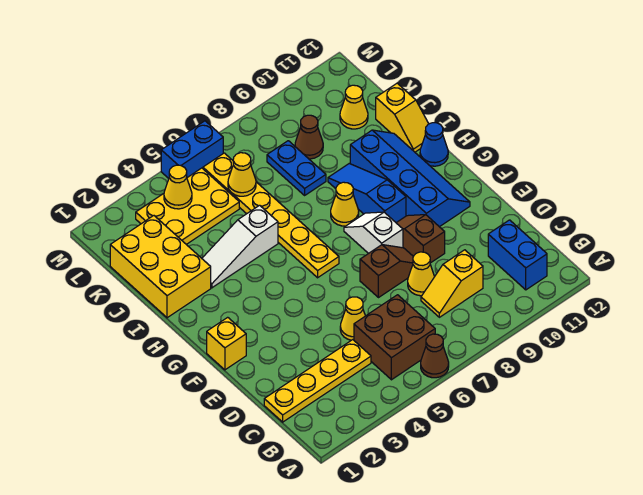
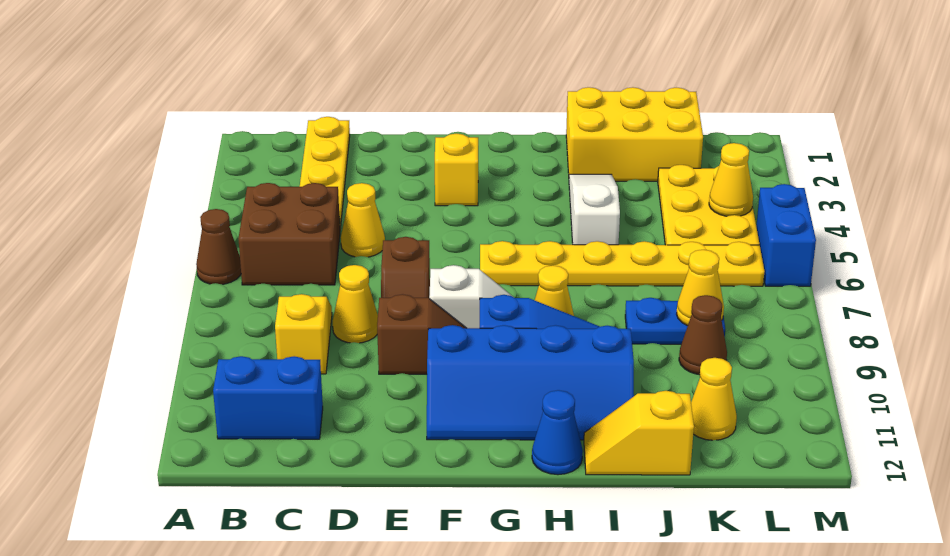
yellow 1x1 brick [207,317,246,370] -> yellow 1x1 brick moved to [435,133,478,206]
yellow 1x1 cone [228,153,256,196] -> yellow 1x1 cone moved to [677,250,724,326]

